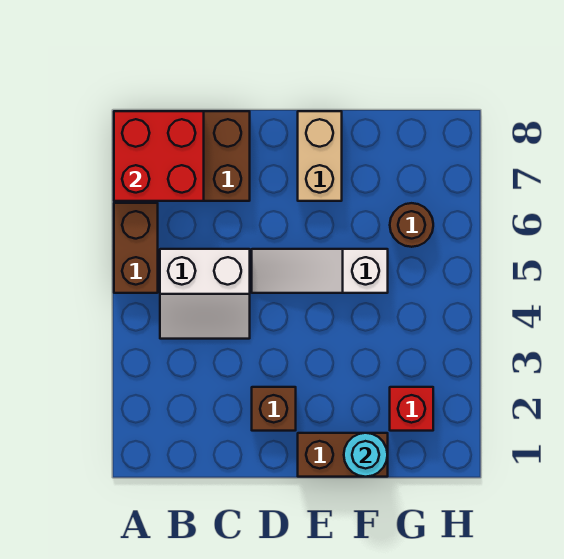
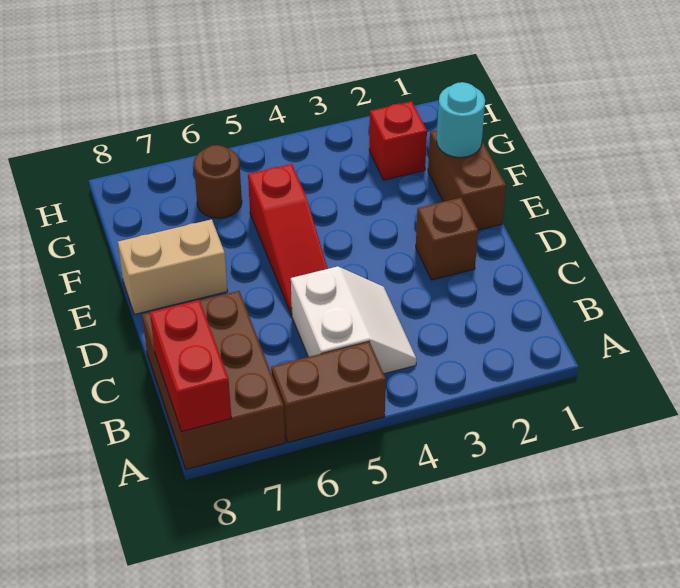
red 2x2 brick [114,111,204,201] -> red 1x2 brick [150,300,231,432]
white 1x3 slope [252,249,388,293] -> red 1x3 slope [248,164,328,315]

